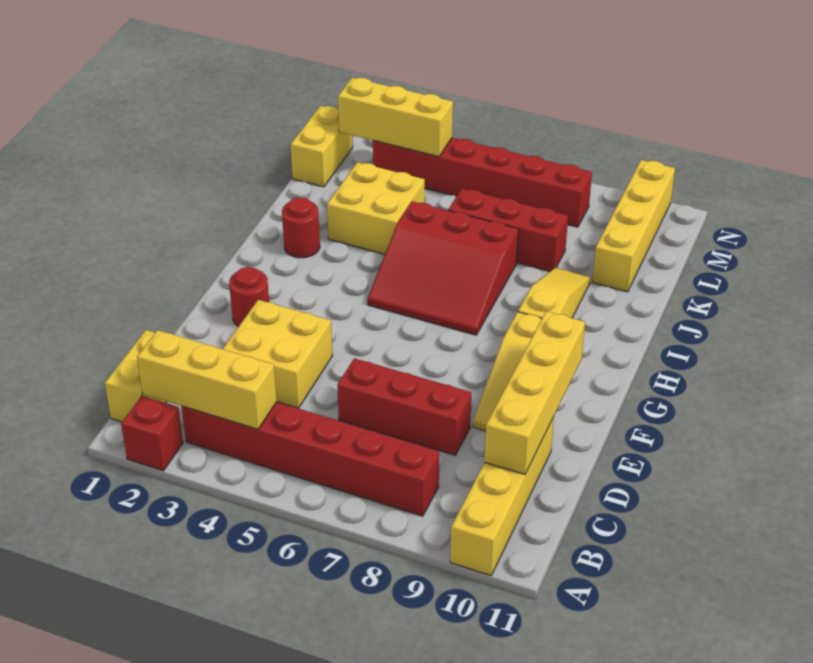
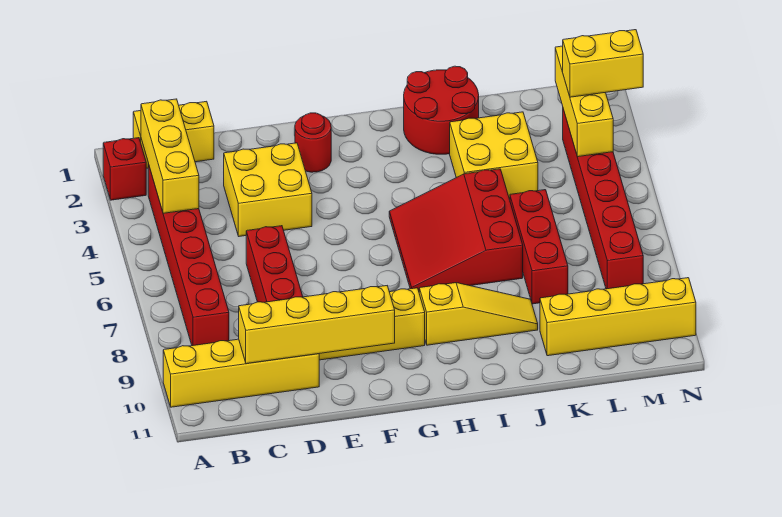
red 1x1 round brick [282,197,320,258] -> red 2x2 round brick [404,66,479,154]
yellow 1x2 brick [291,106,353,187] -> yellow 1x2 brick moved to [563,30,643,97]

